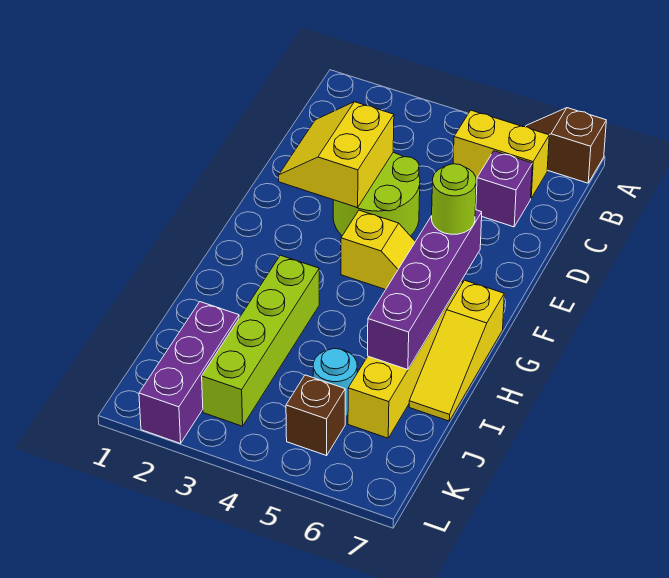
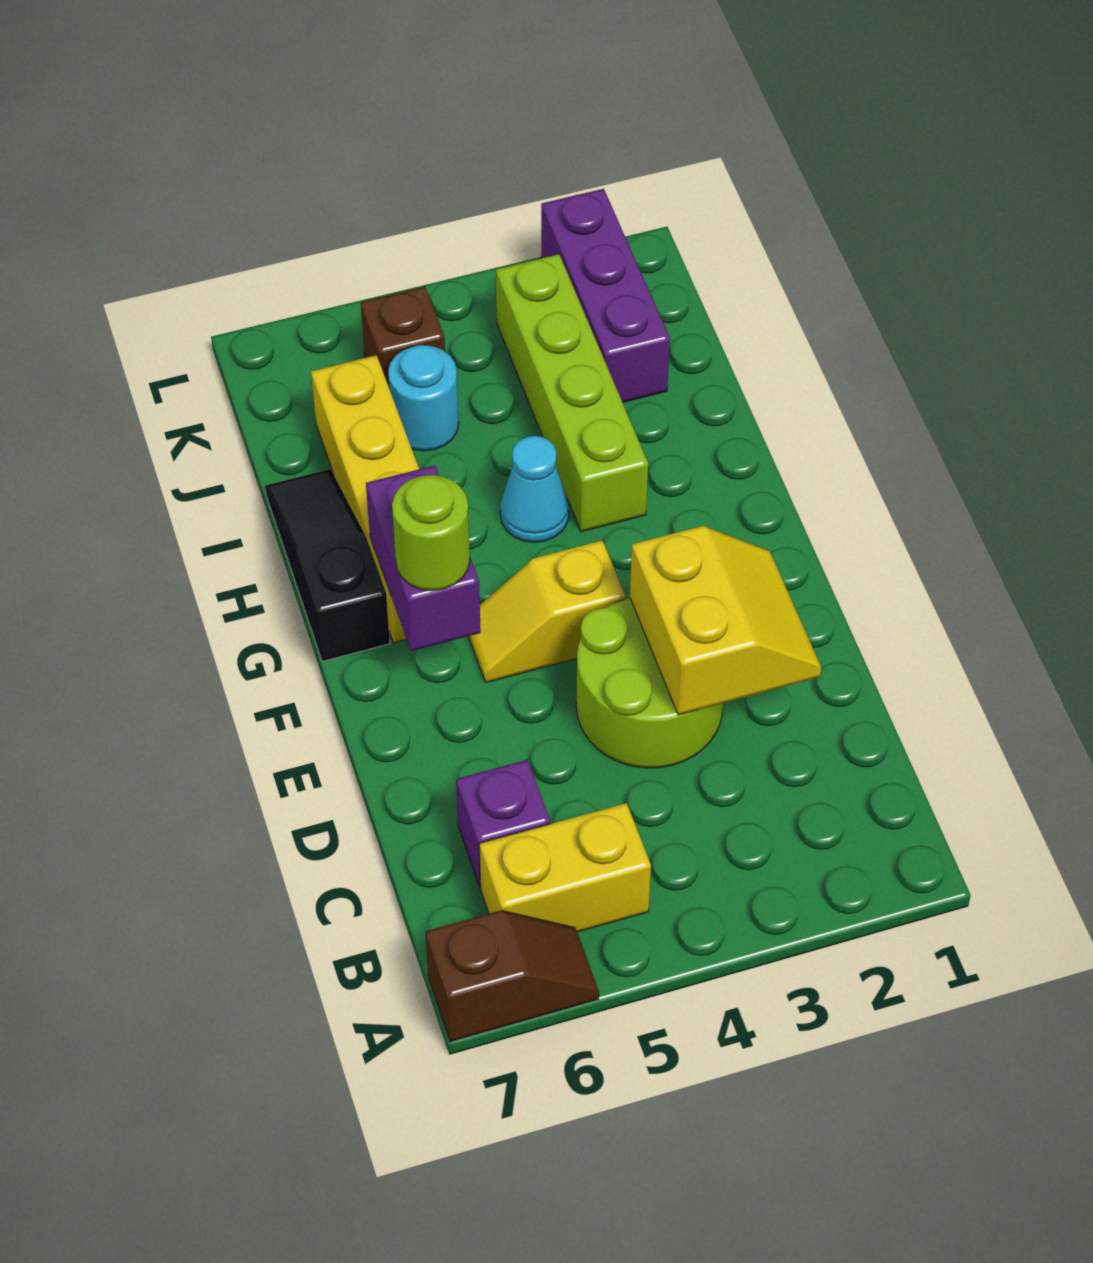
purple 1x4 brick [368,210,482,370] -> purple 1x2 brick [366,465,481,651]
yellow 1x3 slope [409,280,504,421] -> black 1x3 slope [265,469,390,661]
none -> cyan 1x1 cone [500,436,569,542]

